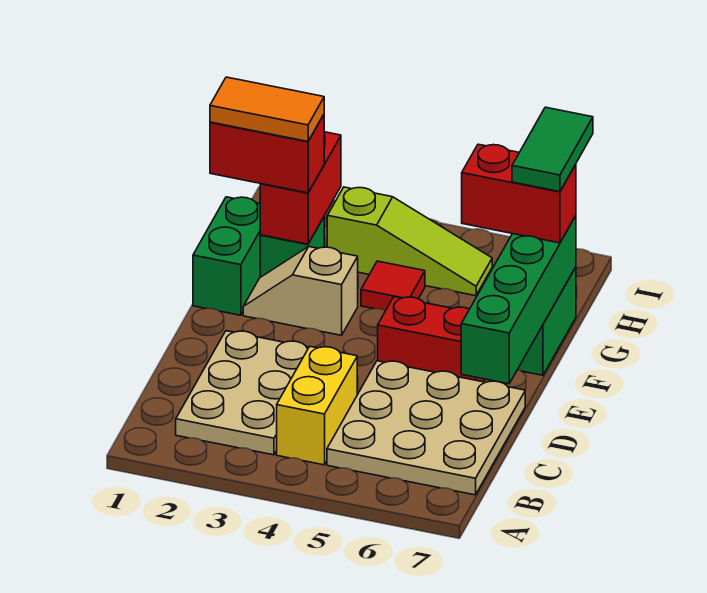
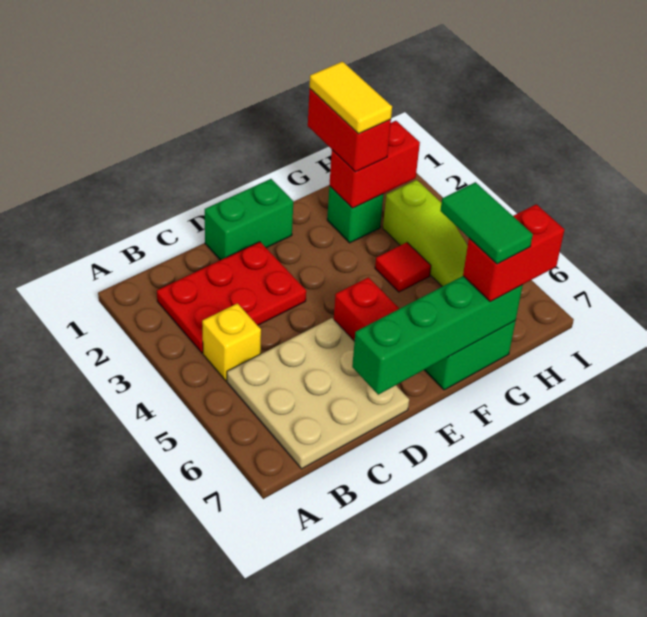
tan 2x3 plate [176,331,309,455] -> red 2x3 plate [157,242,306,353]
yellow 1x2 brick [277,347,357,465] -> yellow 1x1 brick [202,303,261,381]
green 1x2 brick [193,197,260,315] -> green 1x2 brick moved to [205,179,293,260]
tan 1x2 slope [243,247,358,335] -> none
orange 1x2 tile [210,77,324,141] -> yellow 1x2 tile [310,62,392,134]
red 1x2 brick [462,144,576,243] -> red 1x2 brick turned to [463,204,564,302]
green 1x2 tile [512,107,593,192] -> green 1x2 tile turned to [440,182,533,264]

